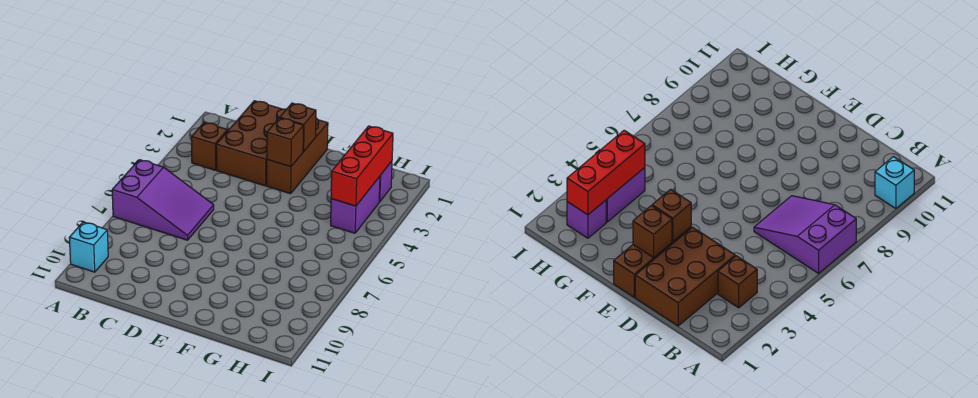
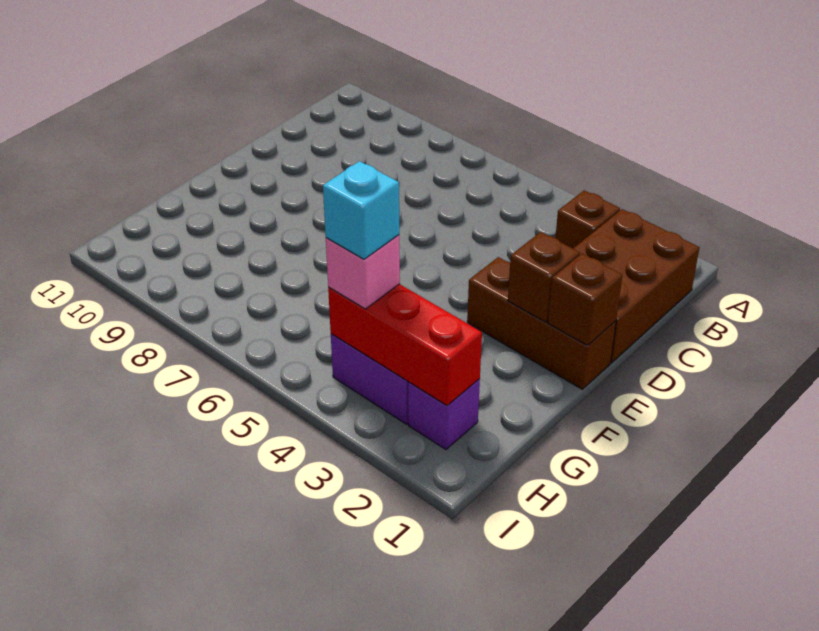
purple 2x3 slope [112,160,214,240] -> none
cyan 1x1 brick [69,222,108,272] -> cyan 1x1 brick moved to [323,161,399,259]
brown 2x3 brick [216,101,286,186] -> brown 2x3 brick turned to [573,209,699,363]
brown 1x1 brick [267,118,303,167] -> brown 1x1 brick moved to [548,254,622,345]
none -> pink 1x1 brick [326,235,400,309]

